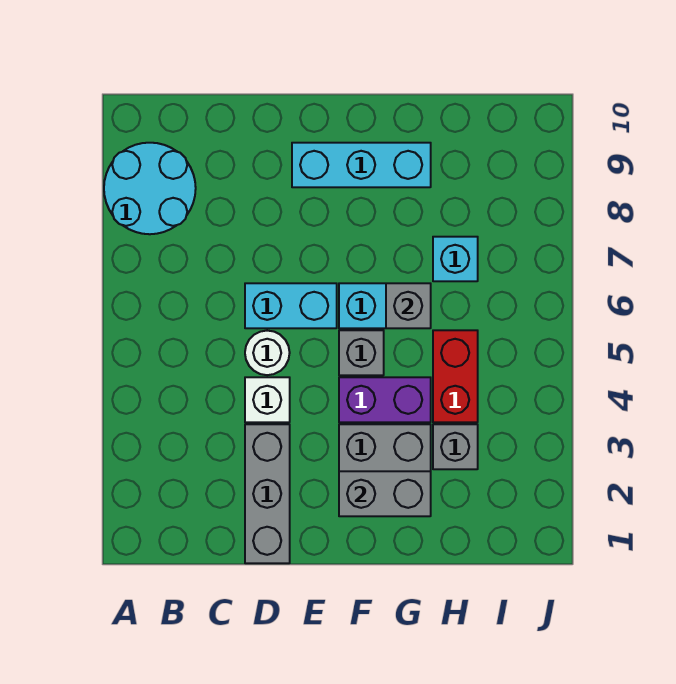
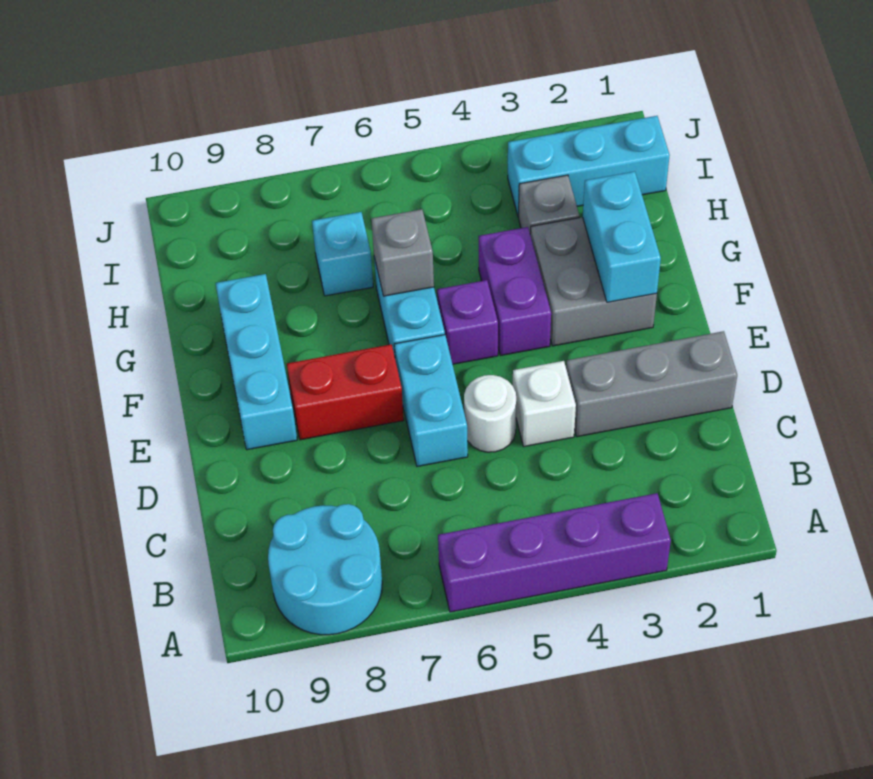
none -> purple 1x4 brick [438,493,671,612]
grey 1x2 brick [339,471,431,516] -> cyan 1x2 brick [583,171,661,302]
grey 1x1 brick [339,330,384,375] -> purple 1x1 brick [437,280,498,364]
red 1x2 brick [433,330,478,422] -> red 1x2 brick moved to [287,344,404,440]
none -> cyan 1x3 brick [508,116,670,217]

